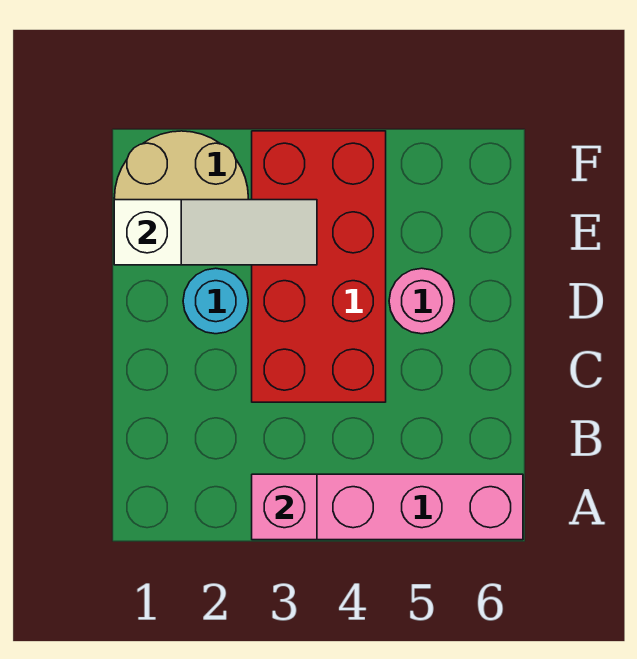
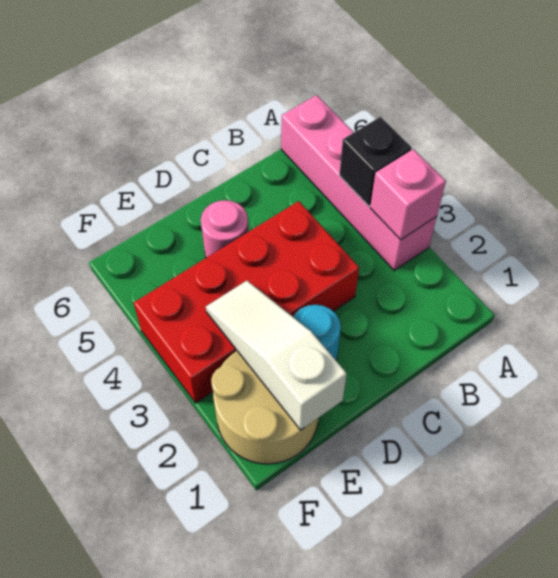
none -> black 1x1 brick [339,117,412,206]

